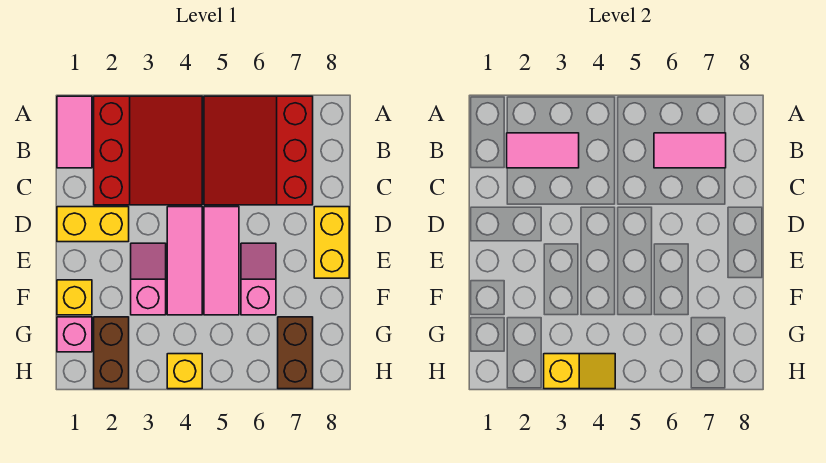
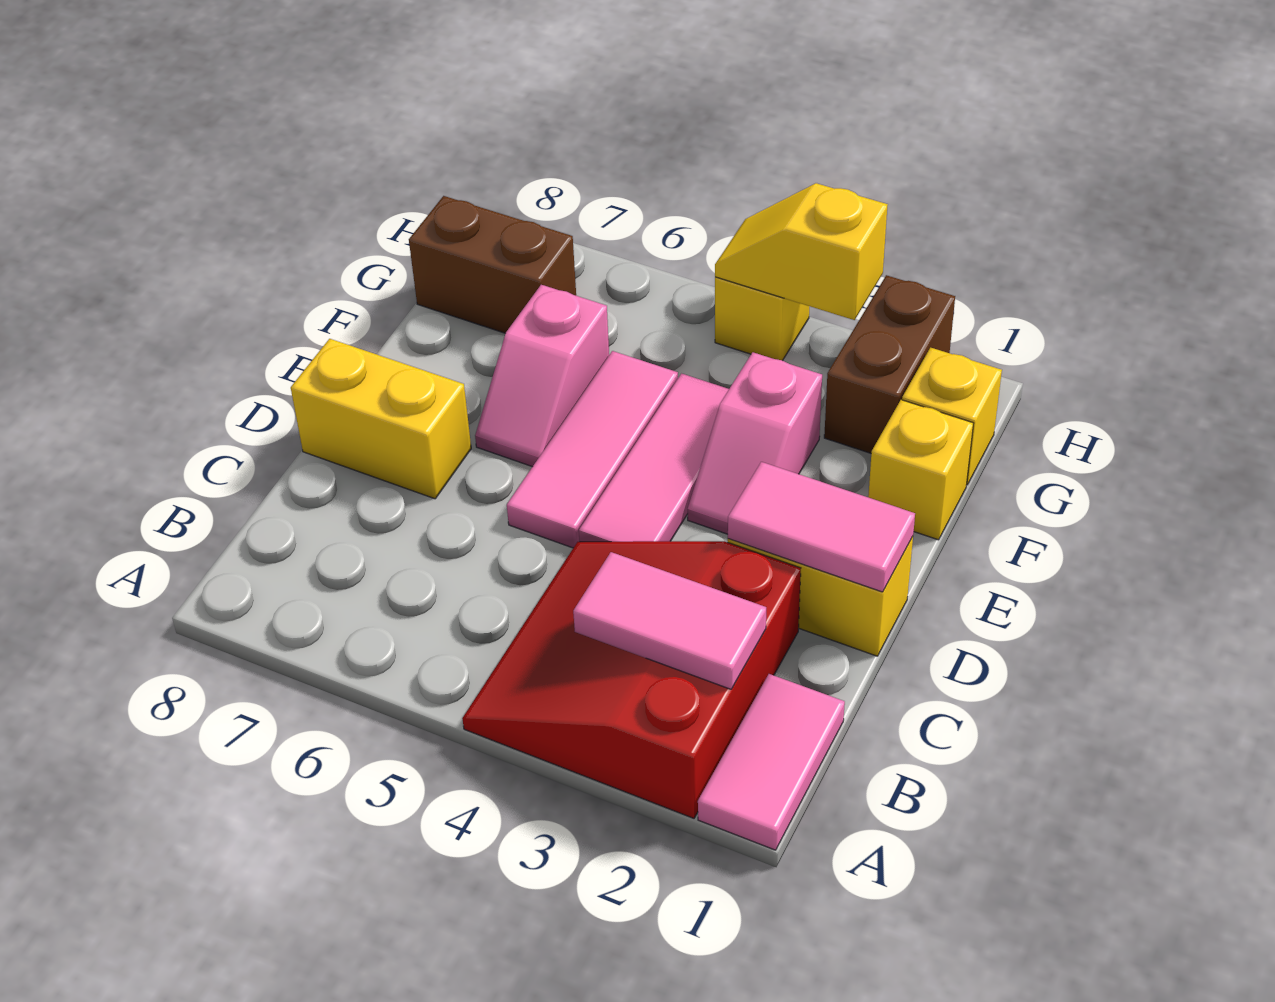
red 3x3 slope [204,96,313,205] -> none
pink 1x2 tile [654,133,726,168] -> pink 1x2 tile moved to [728,462,915,592]
yellow 1x2 brick [314,207,349,278] -> yellow 1x2 brick turned to [291,339,471,499]
pink 1x1 brick [57,317,92,352] -> yellow 1x1 brick [902,348,1002,485]
brown 1x2 brick [278,317,313,389] -> brown 1x2 brick turned to [409,196,576,333]

